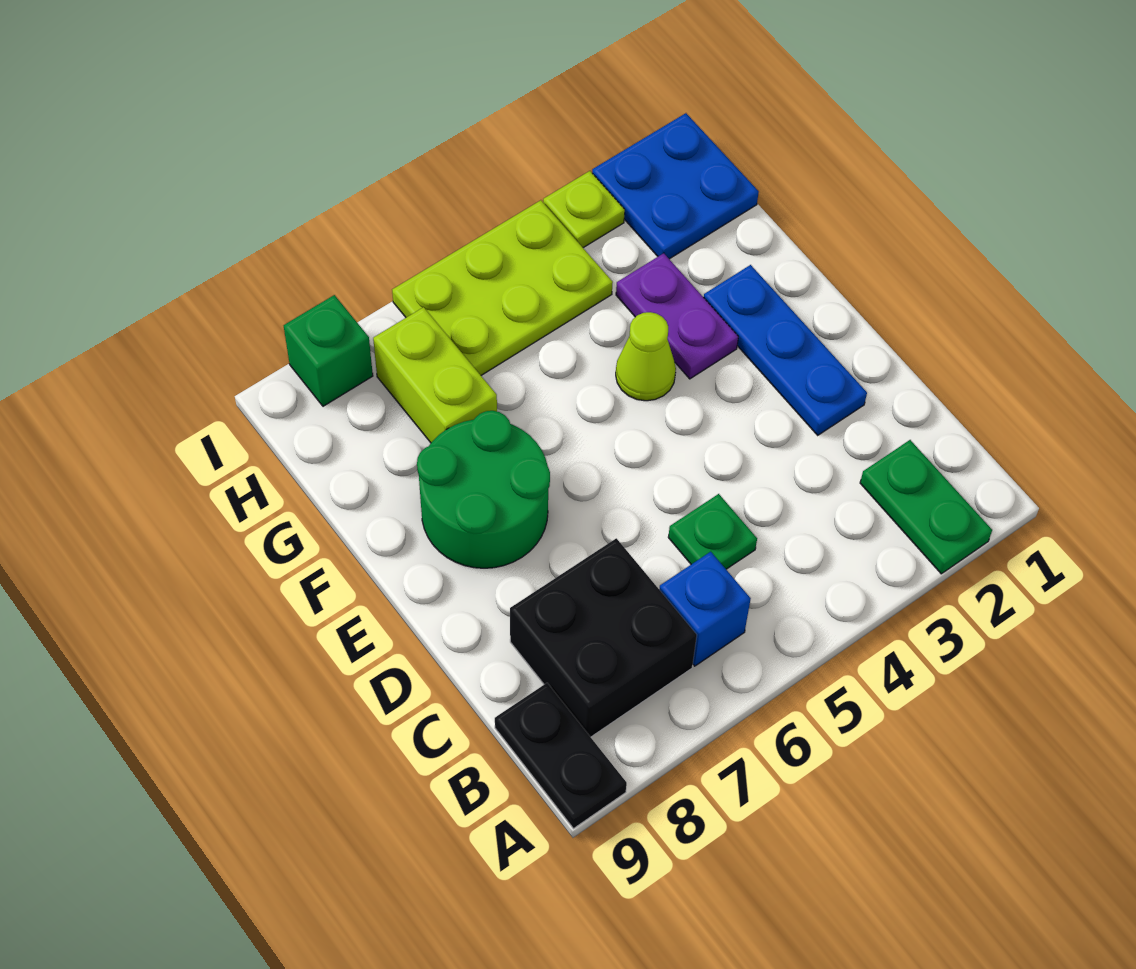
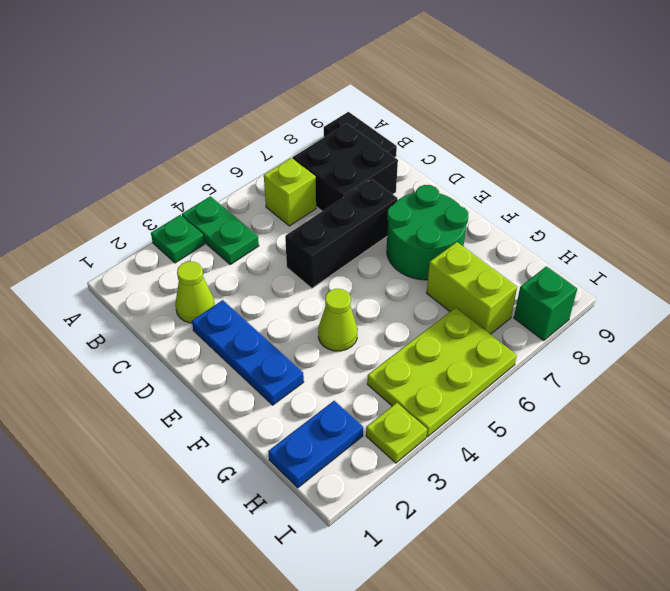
green 1x2 plate [860,440,992,574] -> green 1x2 plate moved to [182,196,259,265]
blue 1x1 brick [659,552,751,666] -> lime 1x1 brick [264,158,316,226]
none -> lime 1x1 cone [175,261,215,323]
green 1x1 plate [668,494,757,569] -> green 1x1 plate moved to [151,215,204,263]
none -> black 1x3 brick [285,179,398,288]
purple 1x2 plate [616,253,738,379] -> none
blue 2x2 plate [592,113,759,259] -> blue 1x2 plate [268,401,363,488]

